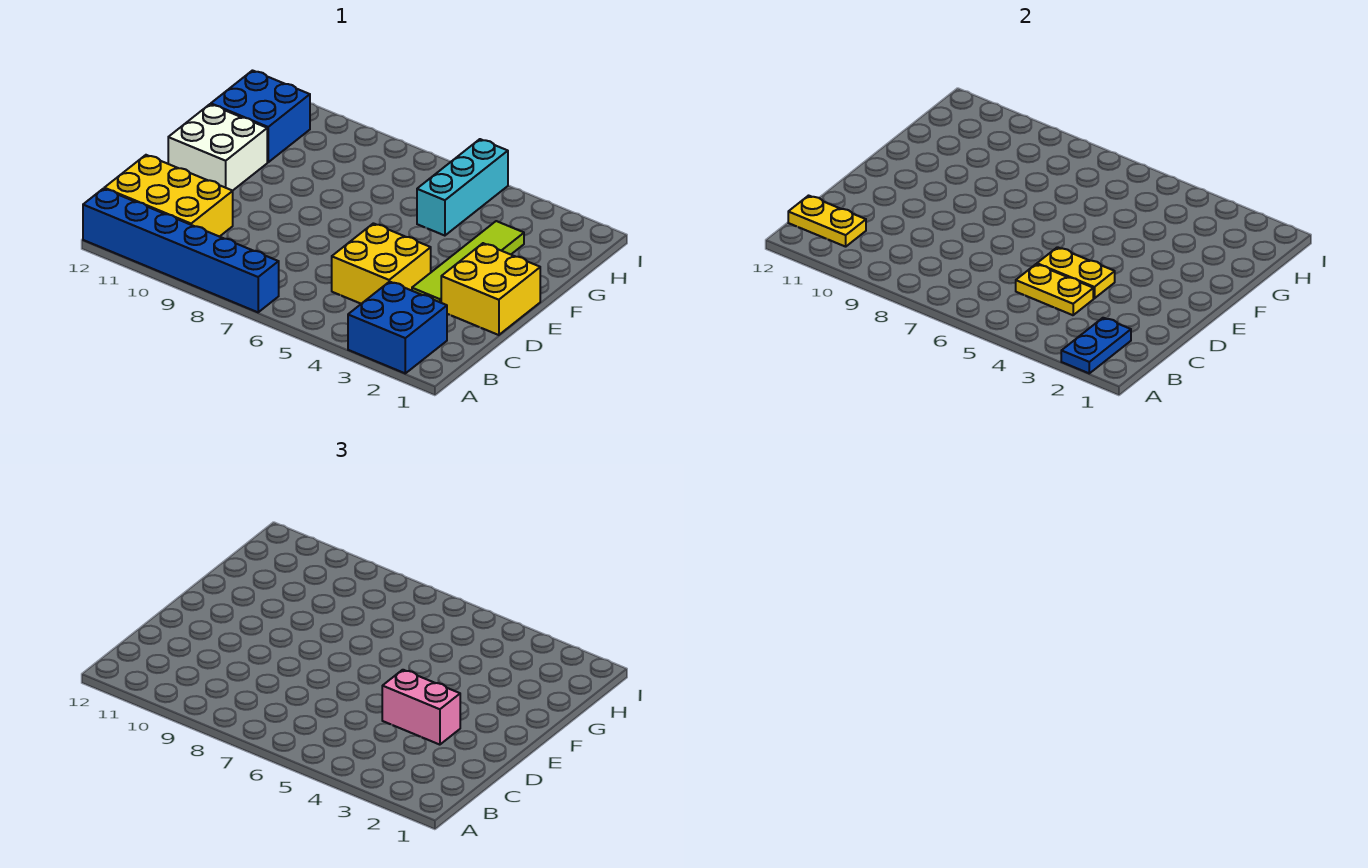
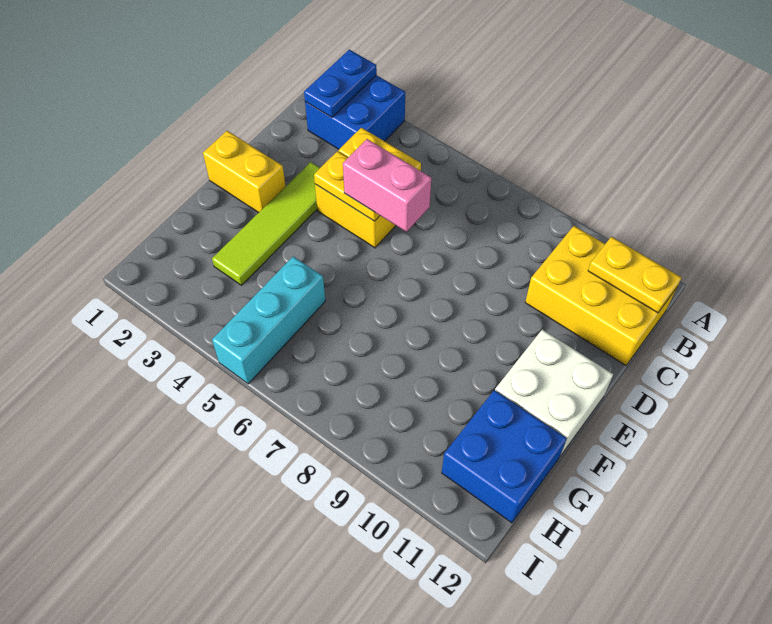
blue 1x6 brick [83,189,279,312] -> none
yellow 2x2 brick [441,243,540,335] -> yellow 1x2 brick [203,131,286,213]
pink 1x2 brick [382,670,460,745] -> pink 1x2 brick moved to [343,139,431,232]

